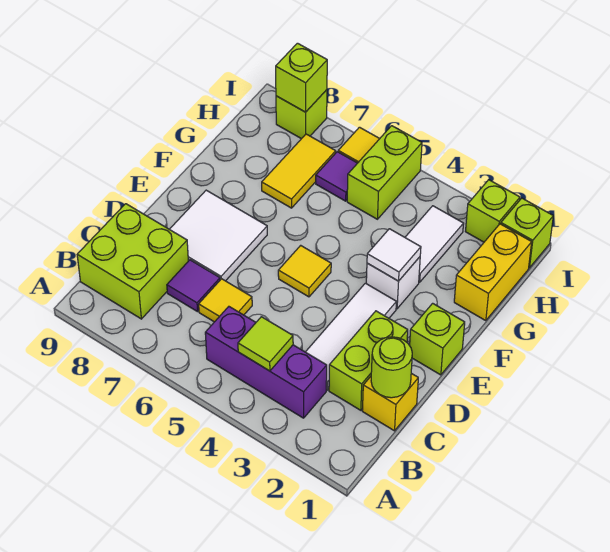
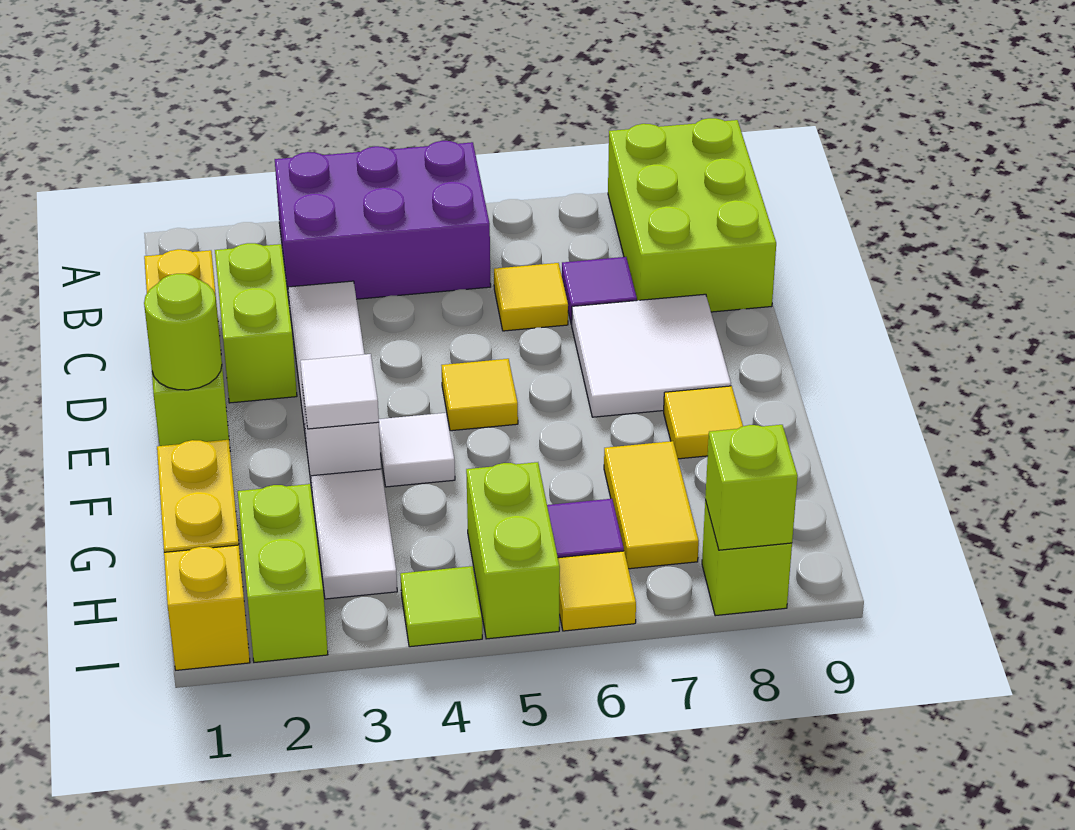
purple 1x3 brick [205,307,327,418] -> purple 2x3 brick [275,141,491,299]
lime 1x1 tile [238,317,293,371] -> lime 1x1 tile moved to [400,566,482,647]
lime 2x2 brick [77,204,188,319] -> lime 2x3 brick [608,118,776,312]
lime 1x1 round brick [371,337,412,398] -> lime 1x1 round brick moved to [144,274,222,390]
none -> white 1x1 tile [379,413,455,487]
none -> yellow 1x1 tile [664,386,743,459]
lime 1x1 brick [501,198,553,268] -> yellow 1x1 brick [164,545,250,670]
lime 1x1 brick [465,180,520,242] -> lime 1x2 brick [238,484,328,662]

